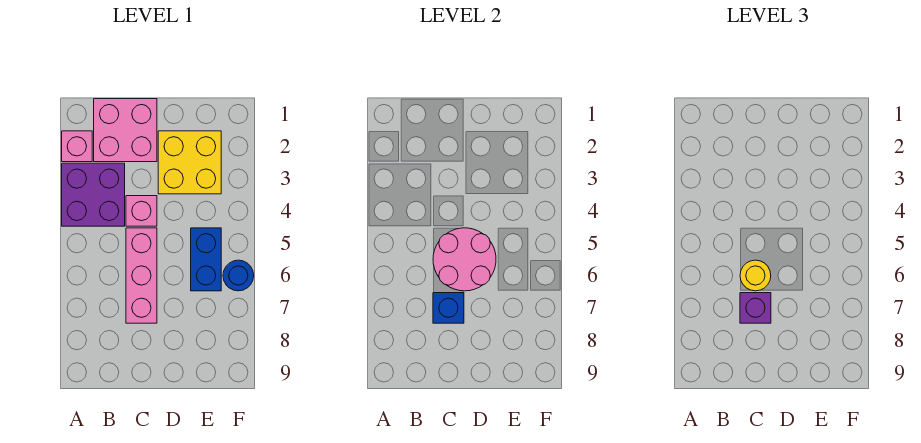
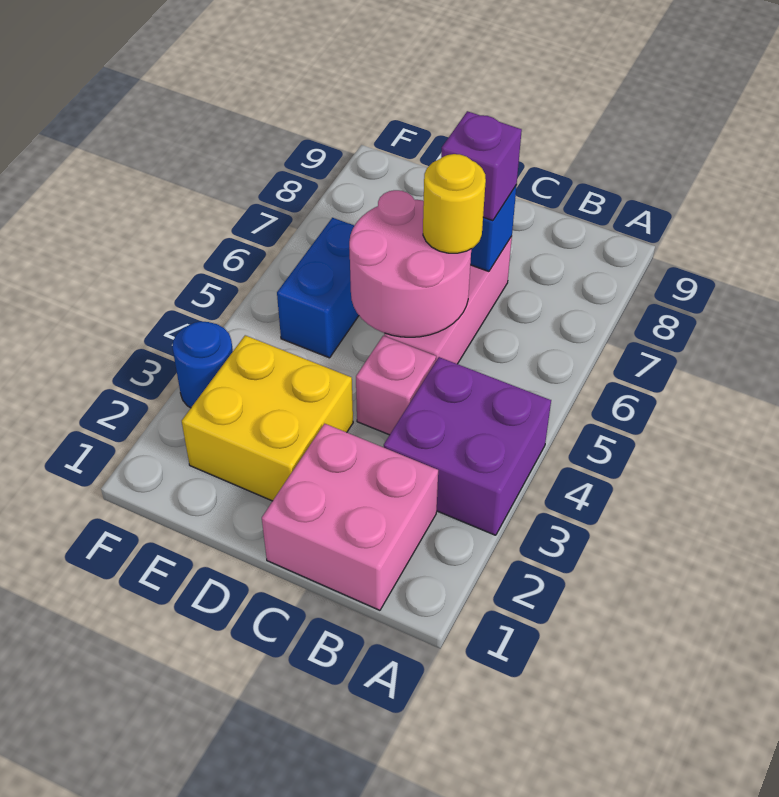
pink 1x1 brick [62,131,92,162] -> none
blue 1x1 round brick [223,260,254,291] -> blue 1x1 round brick moved to [172,321,233,408]

